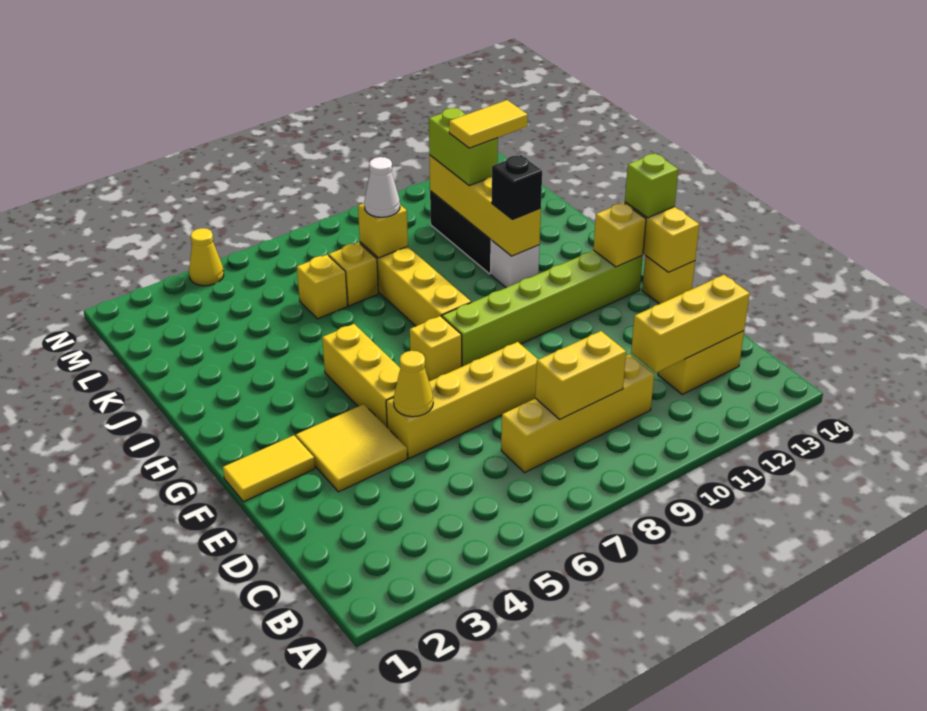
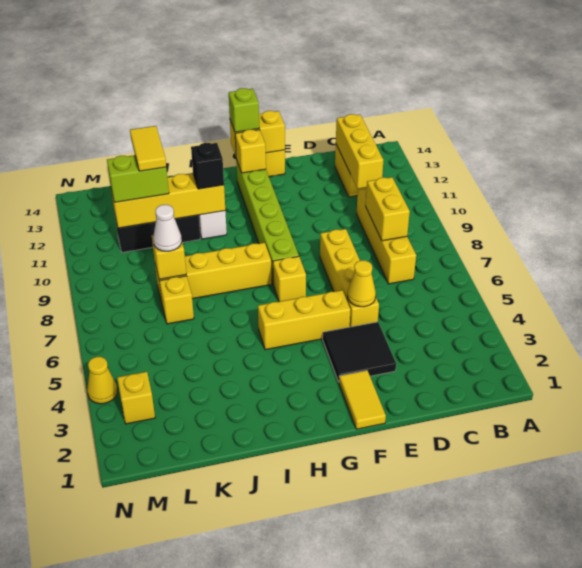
yellow 2x2 tile [296,404,407,492] -> black 2x2 tile [323,322,396,382]
yellow 1x1 brick [297,255,348,319] -> yellow 1x1 brick moved to [117,372,155,424]

